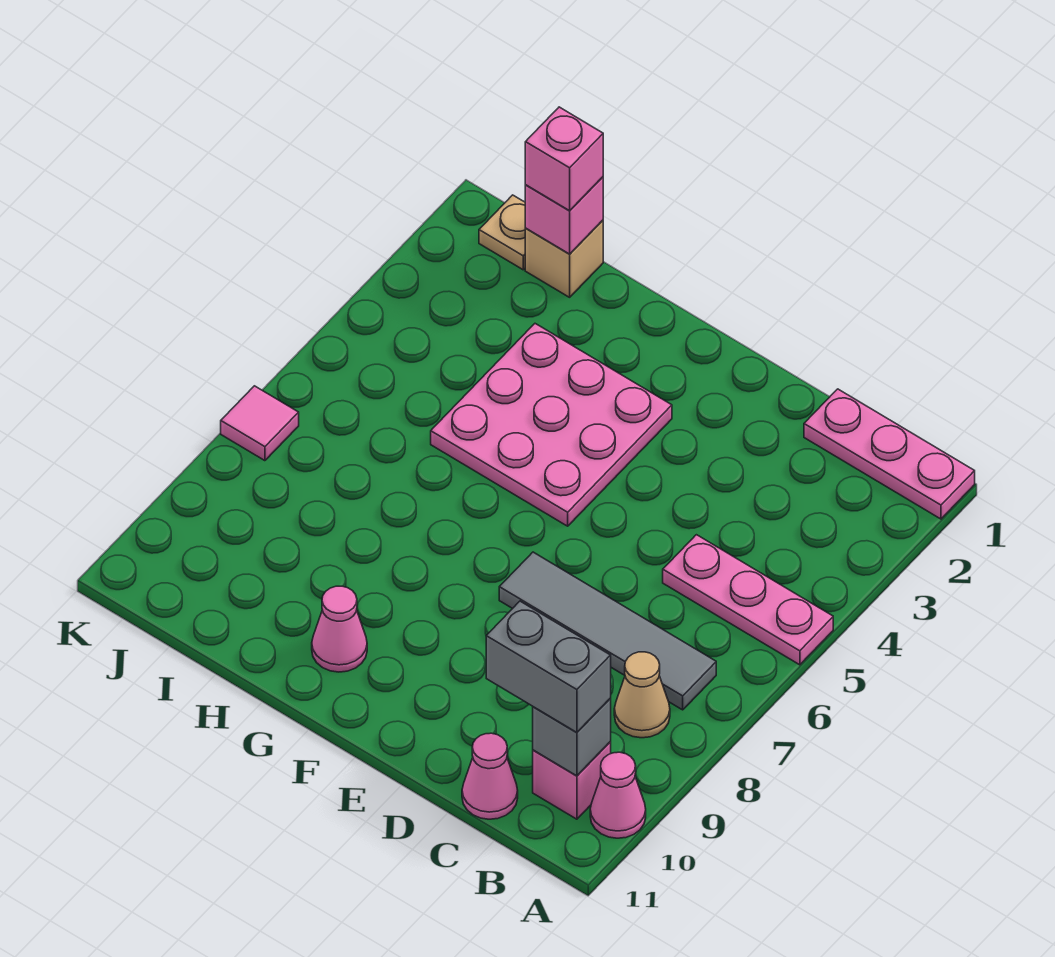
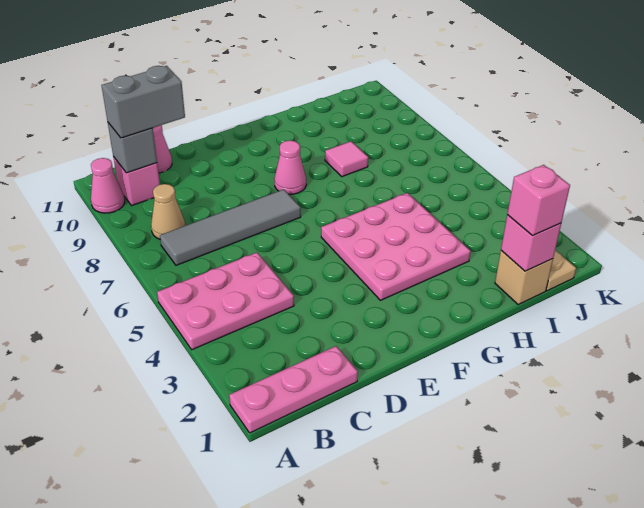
pink 1x3 plate [663,535,833,665] -> pink 2x3 plate [157,252,294,350]
pink 1x1 cone [312,586,367,672] -> pink 1x1 cone moved to [274,140,306,194]
pink 1x1 tile [221,386,299,461] -> pink 1x1 tile moved to [325,141,368,177]

